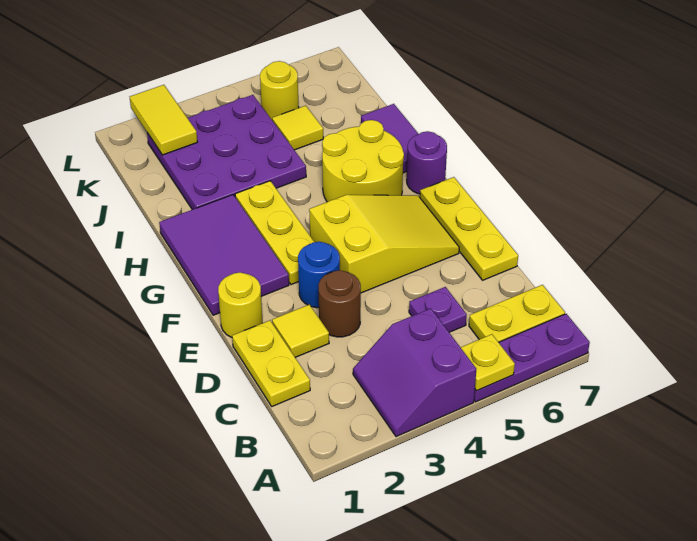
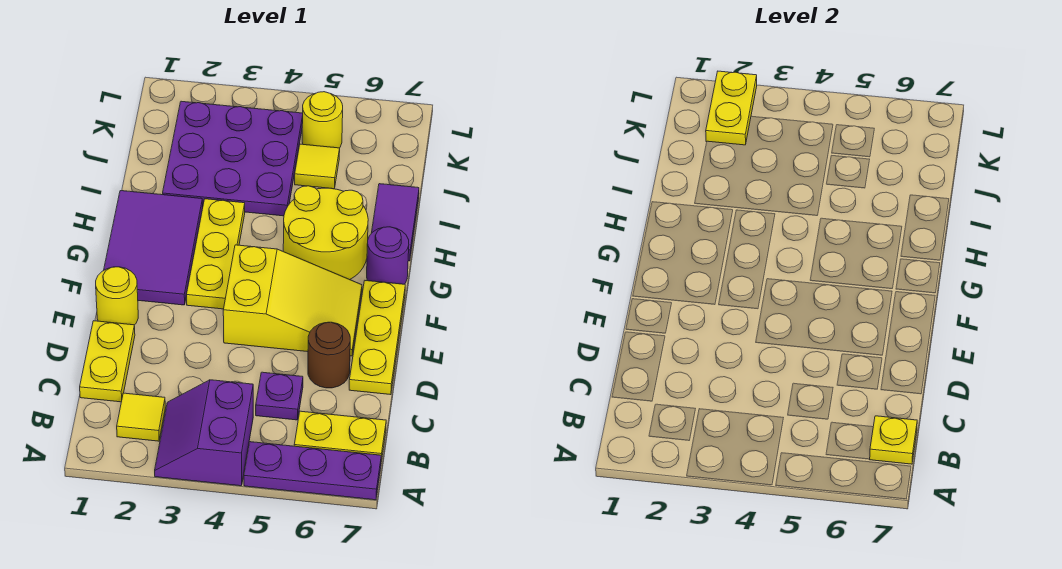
yellow 1x1 plate [461,334,515,391] -> yellow 1x1 plate moved to [870,416,917,464]
yellow 1x1 tile [272,304,329,357] -> yellow 1x1 tile moved to [117,393,165,441]
brown 1x1 round brick [318,270,361,337] -> brown 1x1 round brick moved to [308,322,350,388]
blue 1x1 round brick [298,242,340,308] -> none
yellow 1x2 tile [130,85,197,155] -> yellow 1x2 plate [706,71,757,145]

